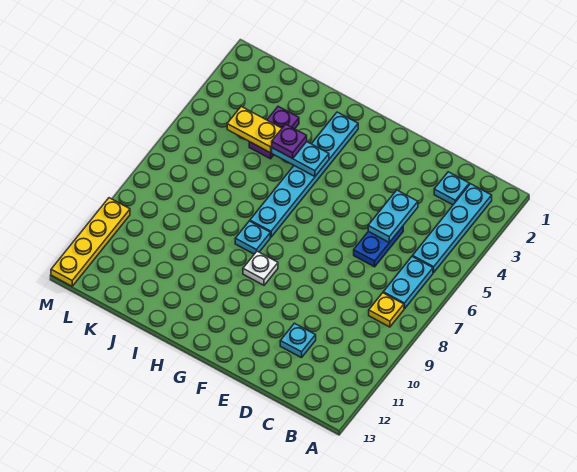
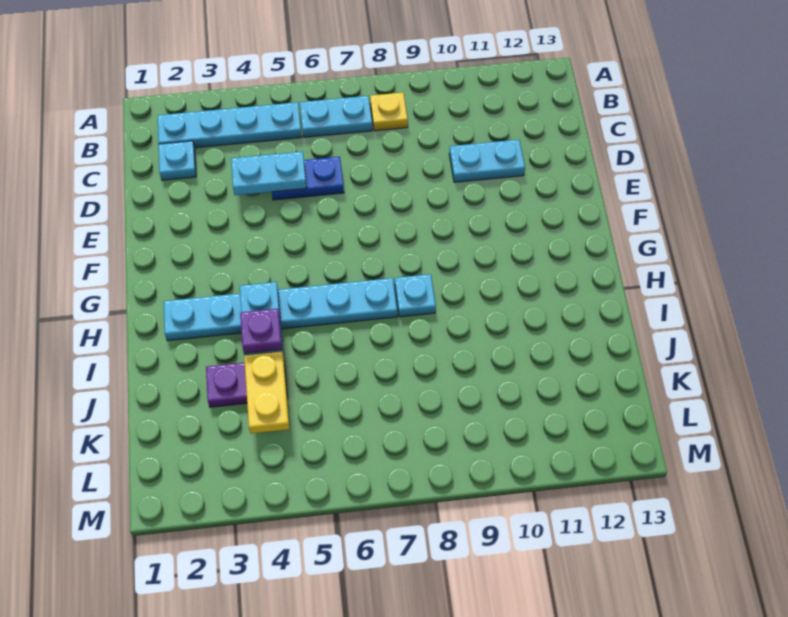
cyan 1x1 plate [280,323,316,358] -> cyan 1x2 plate [449,140,525,182]
white 1x1 plate [243,251,278,285] -> none
yellow 1x4 plate [51,198,130,286] -> none

